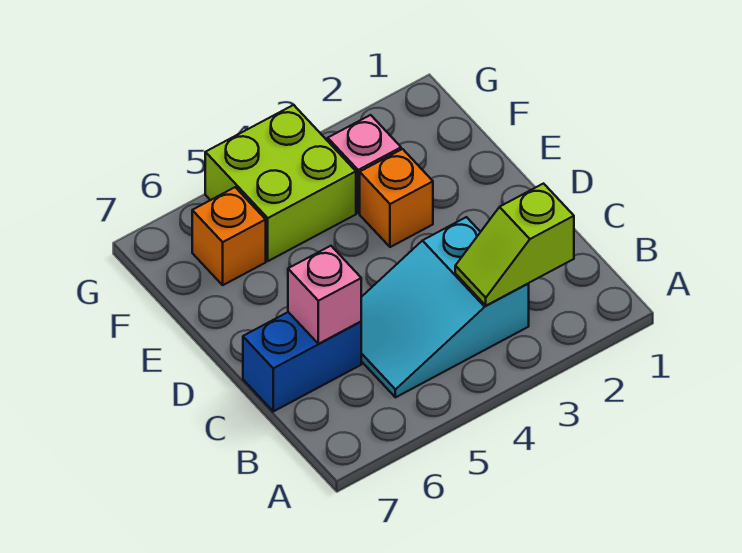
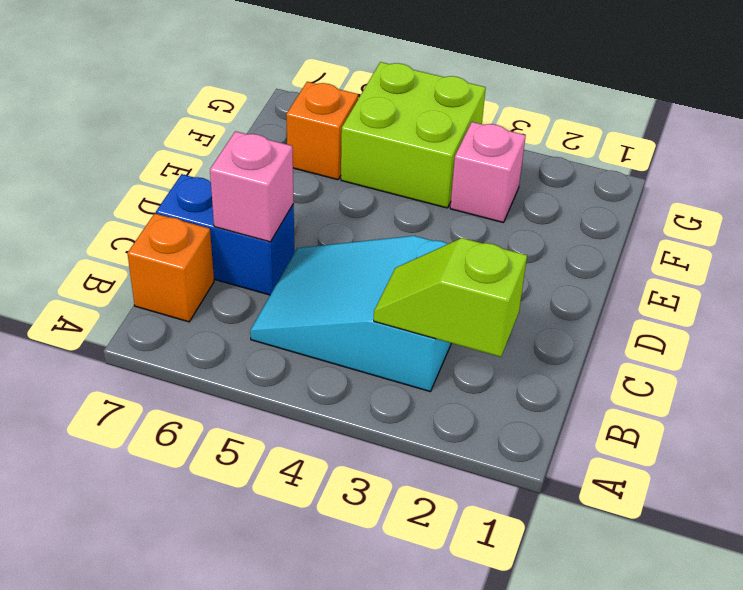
orange 1x1 brick [360,149,433,247] -> orange 1x1 brick moved to [127,214,214,322]

